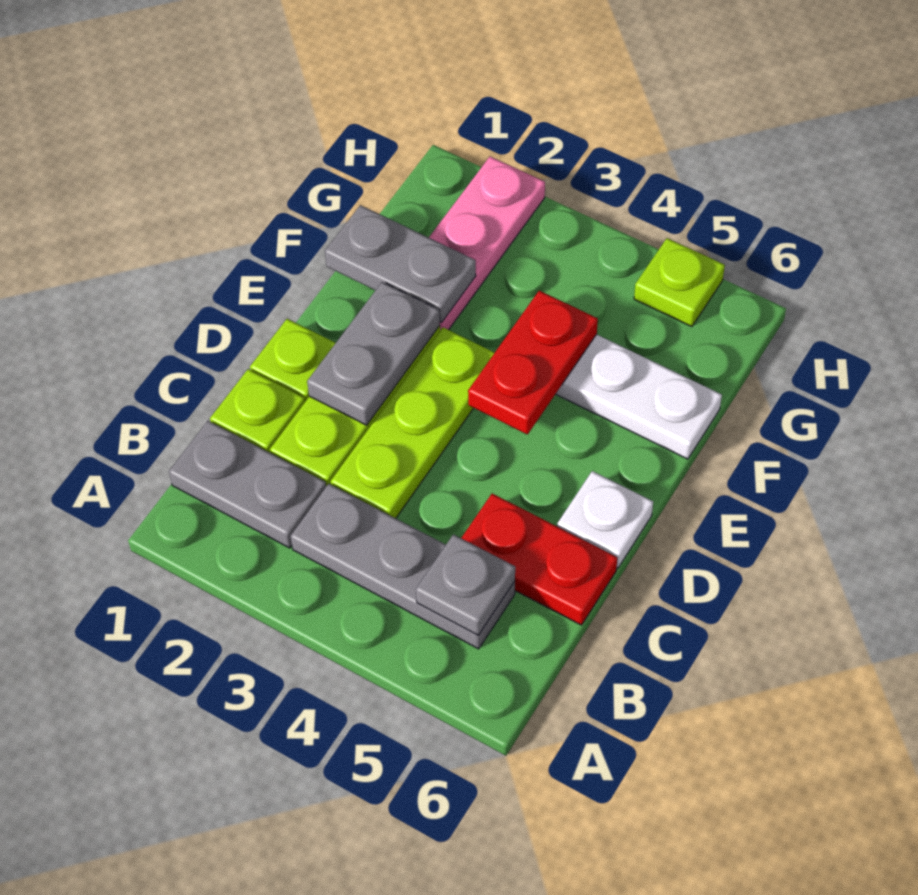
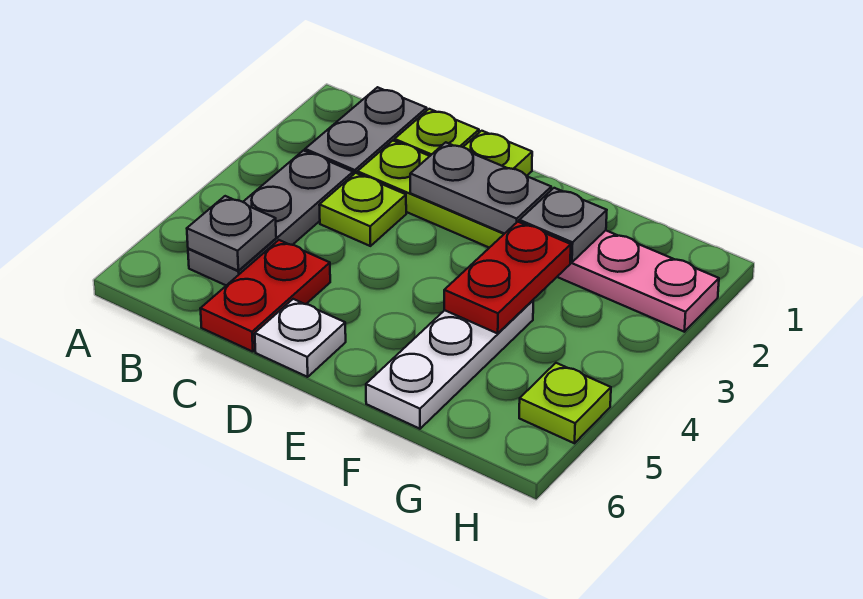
lime 1x3 plate [331,328,495,518] -> lime 1x1 plate [319,173,406,246]
red 1x2 plate [468,291,598,435] -> red 1x2 plate turned to [444,222,571,333]
grey 1x2 plate [325,205,476,323] -> grey 1x1 plate [519,188,607,262]

